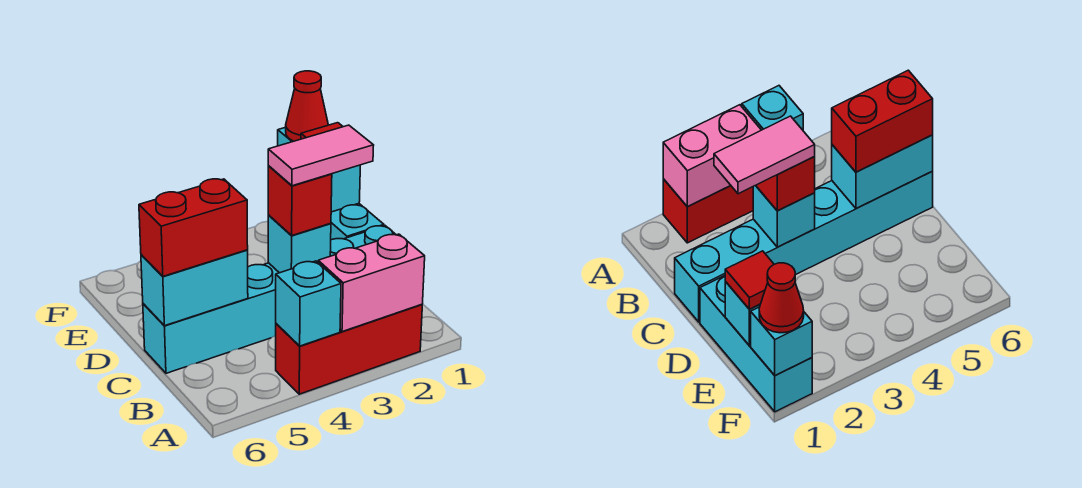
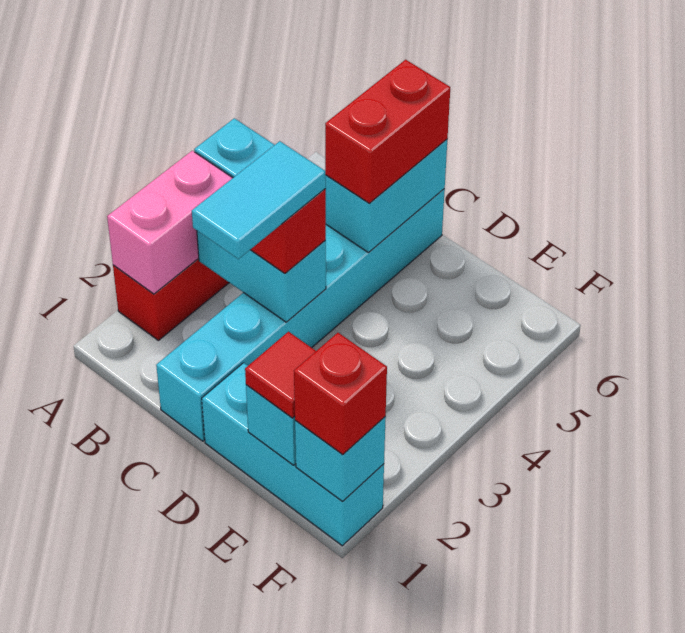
pink 1x2 tile [268,125,374,186] -> cyan 1x2 tile [192,141,326,259]
cyan 1x1 brick [268,215,331,273] -> cyan 1x2 brick [197,231,326,322]
red 1x1 cone [286,71,328,141] -> red 1x1 brick [294,333,387,455]

